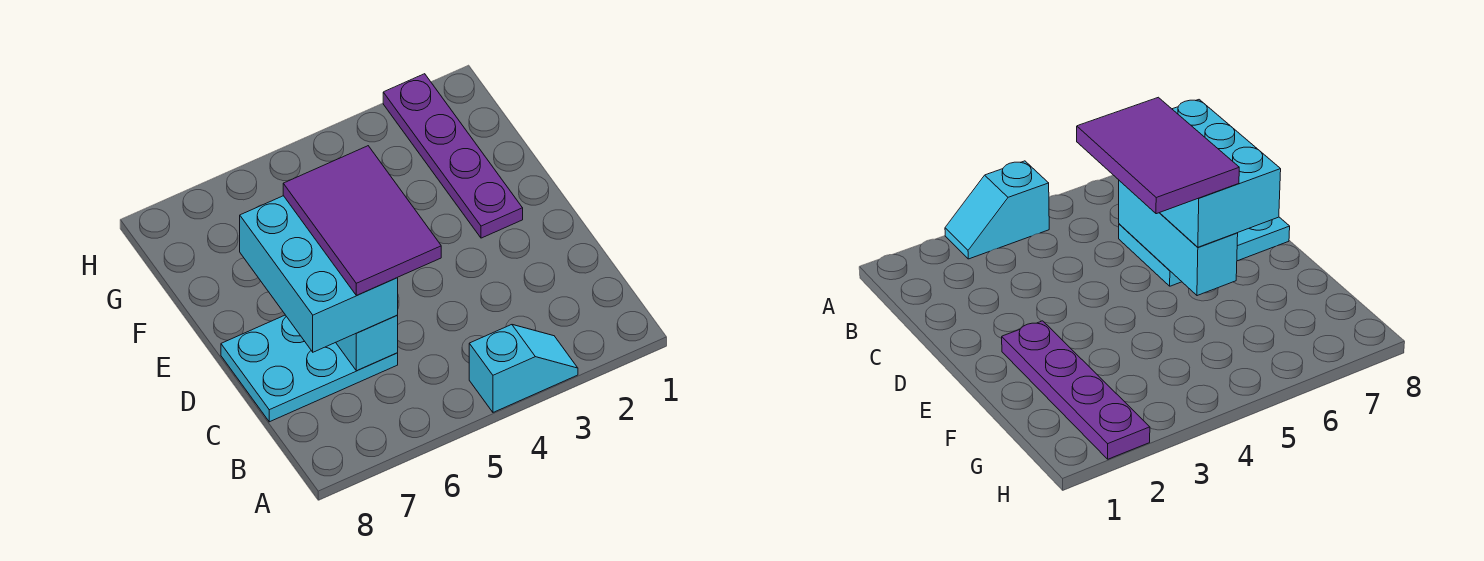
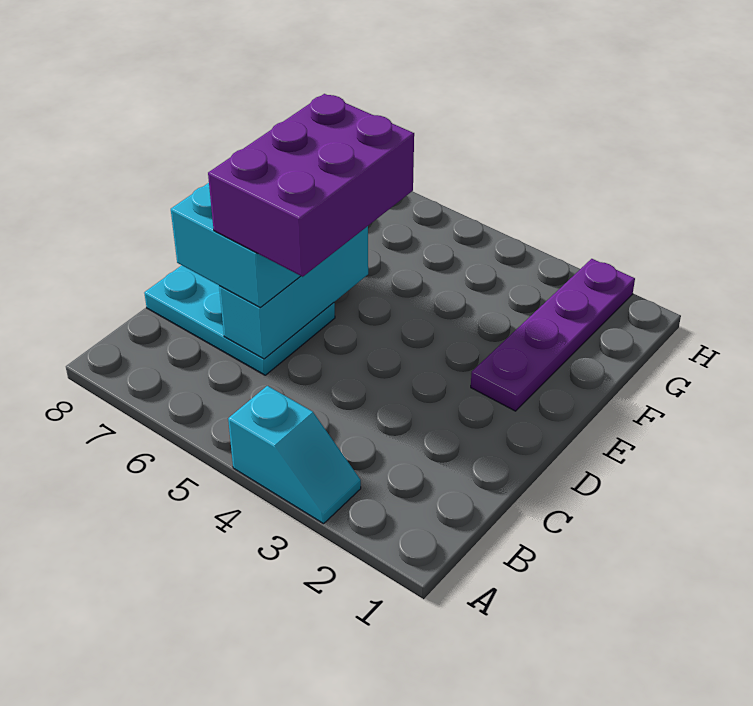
purple 2x3 tile [283,146,441,295] -> purple 2x3 brick [208,94,414,277]

